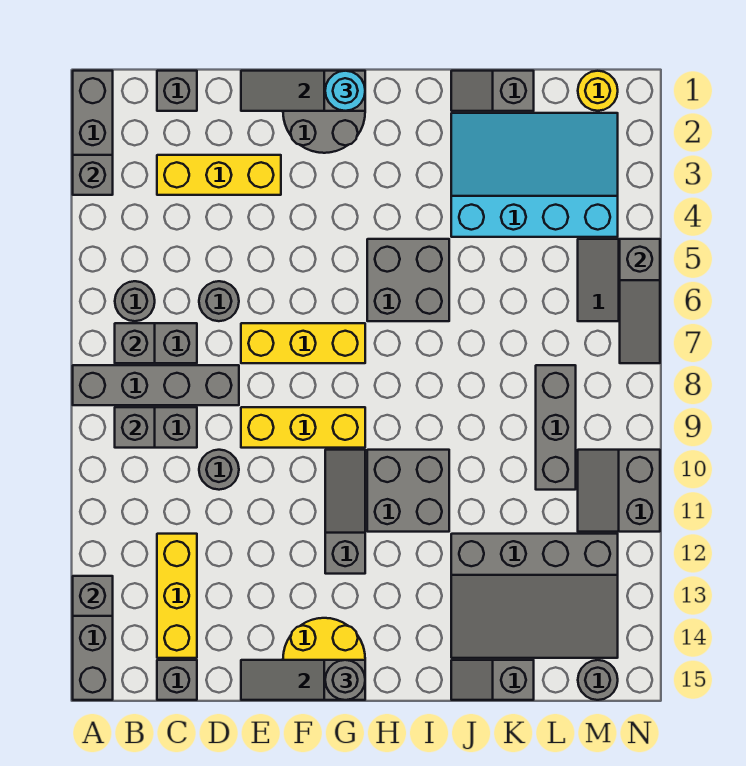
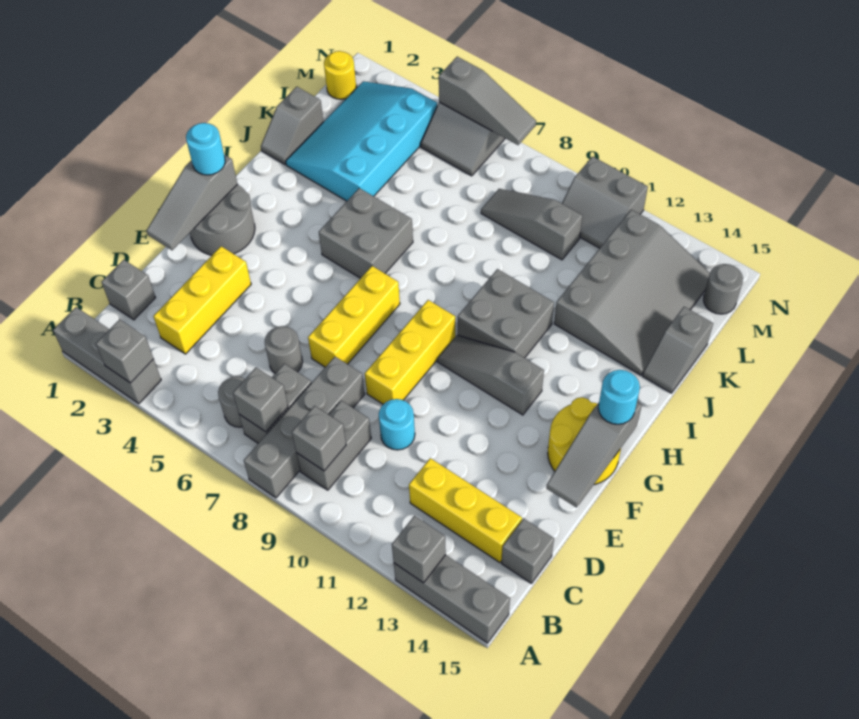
grey 1x1 round brick [199,450,239,490] -> cyan 1x1 round brick [379,399,415,450]
grey 1x1 round brick [325,660,365,700] -> cyan 1x1 round brick [598,370,640,424]
grey 1x3 brick [536,365,576,490] -> grey 1x3 slope [481,189,582,260]

